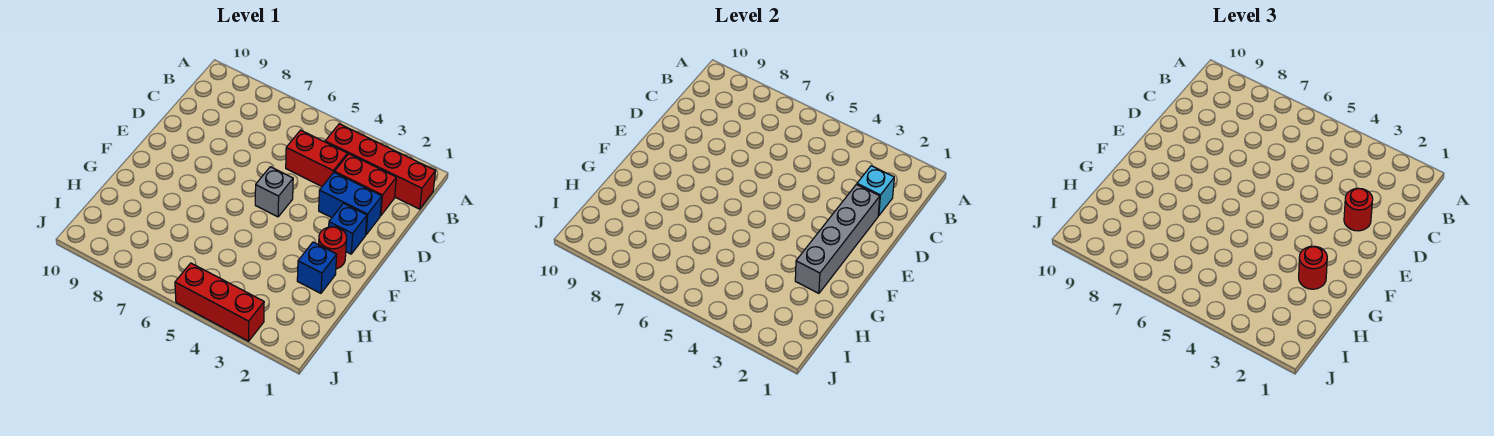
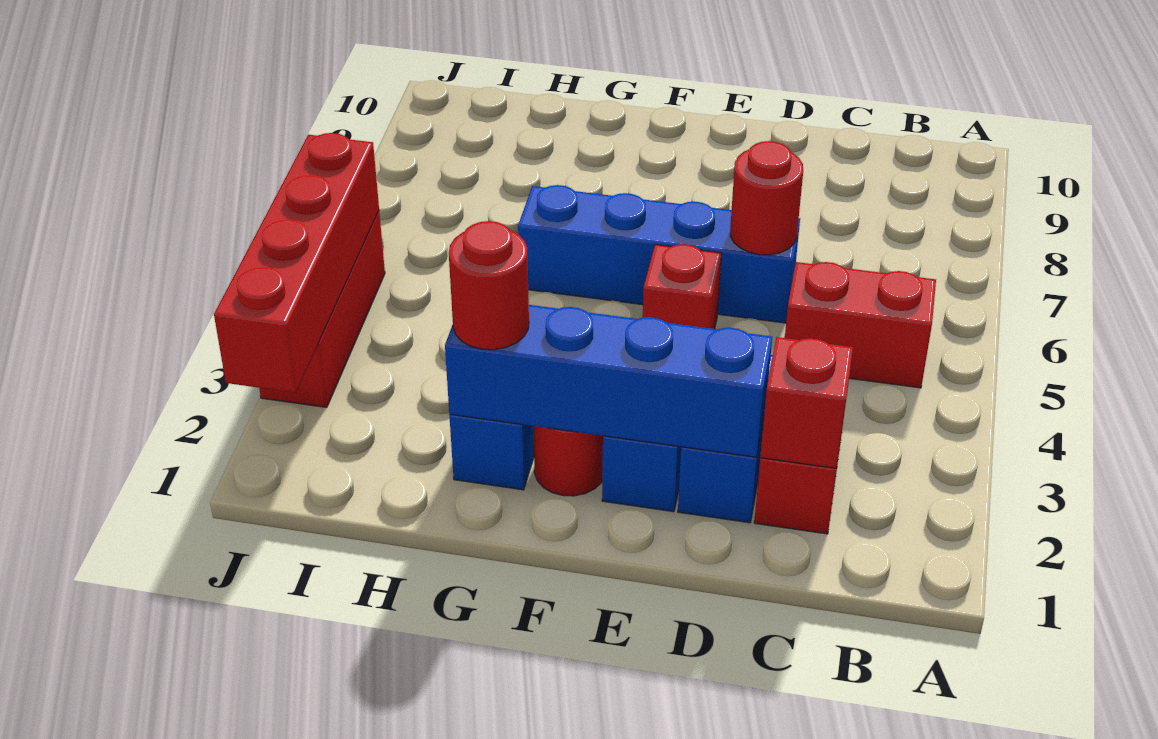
red 1x4 brick [325,124,435,209] -> red 1x4 brick moved to [214,133,379,393]
cyan 1x1 brick [857,166,894,216] -> red 1x1 brick [760,337,853,468]
red 1x2 brick [286,130,347,186] -> red 1x2 brick turned to [785,262,936,388]
grey 1x4 brick [795,184,880,293] -> blue 1x4 brick [445,305,772,457]
red 1x1 round brick [1344,188,1373,231] -> red 1x1 round brick moved to [730,141,803,255]
none -> blue 1x4 brick [518,185,800,323]
grey 1x1 brick [255,167,293,217] -> red 1x1 brick [643,244,722,329]

